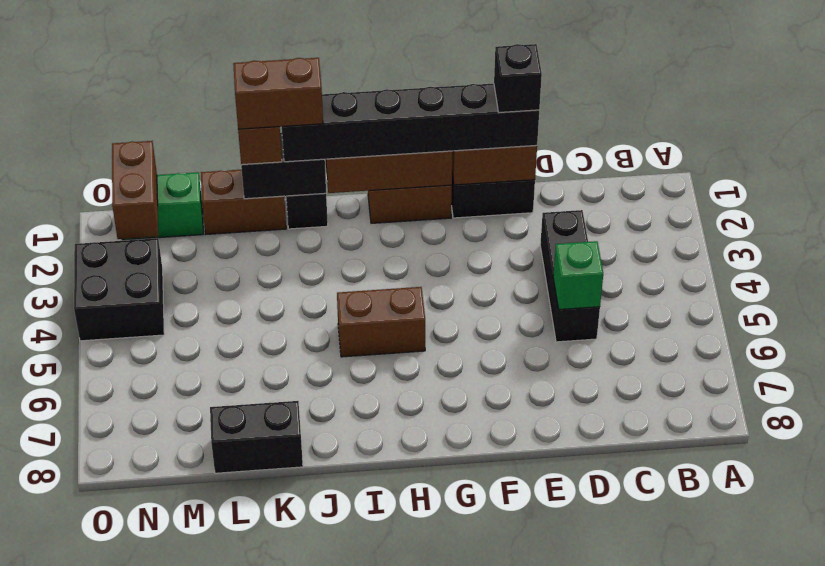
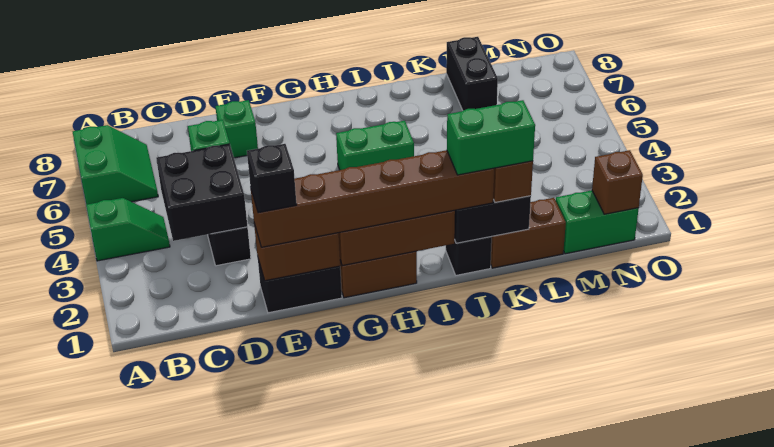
none -> green 1x2 slope [86,198,170,261]
none -> green 2x2 slope [73,125,158,204]
black 1x6 brick [282,83,539,162] -> brown 1x6 brick [251,150,494,247]
none -> green 1x1 brick [215,100,258,158]
brown 1x2 brick [337,287,425,357] -> green 1x2 brick [336,121,414,170]
brown 1x2 brick [233,58,323,129] -> green 1x2 brick [447,100,535,175]
black 1x2 brick [210,401,303,473] -> black 1x2 brick turned to [446,37,498,110]
brown 1x2 brick [112,141,158,239] -> brown 1x1 brick [592,150,643,214]
black 2x2 brick [74,238,164,341] -> black 2x2 brick moved to [156,144,248,241]

